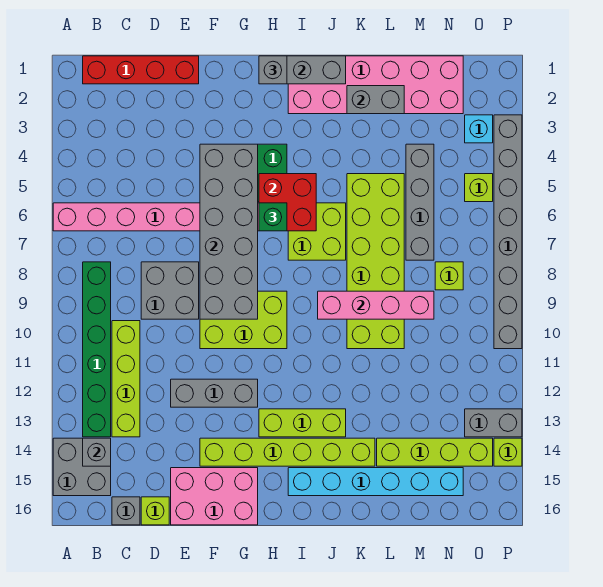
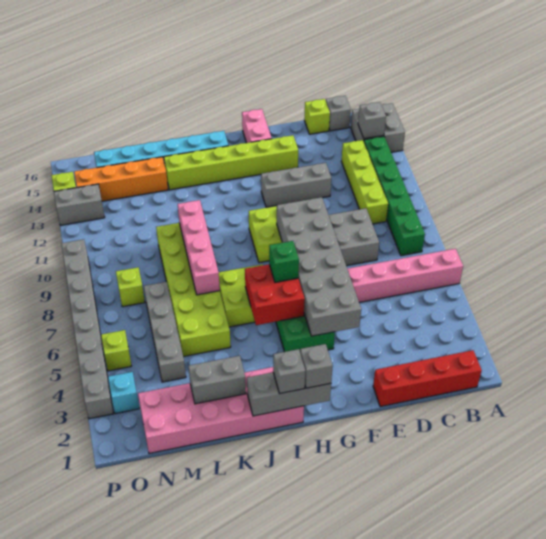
pink 2x3 brick [171,468,258,525] -> pink 1x2 brick [242,109,272,143]
lime 1x3 brick [259,409,346,437] -> none
none -> grey 1x1 brick [273,349,305,394]
pink 1x4 brick [318,291,434,319] -> pink 1x4 brick turned to [178,200,220,295]
lime 1x4 brick [377,438,493,466] -> orange 1x4 brick [74,157,168,201]

